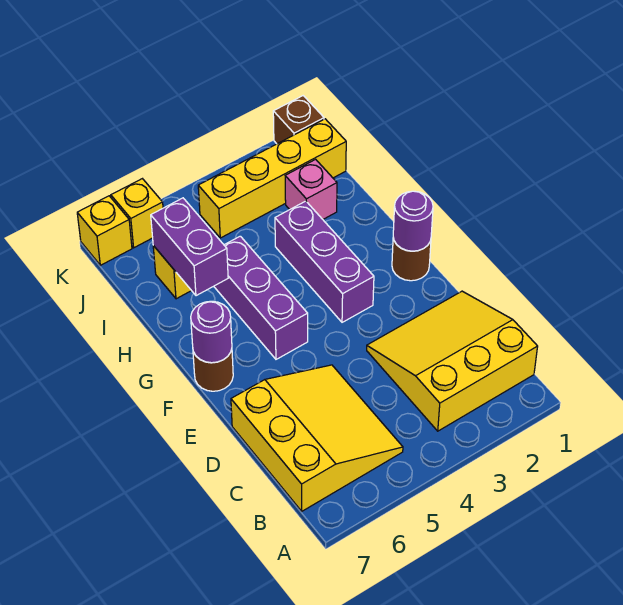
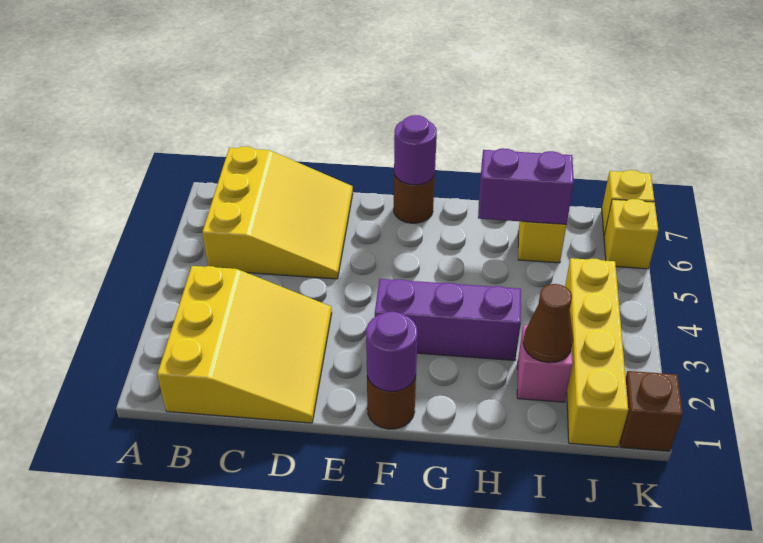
yellow 3x3 slope [231,365,403,511] -> yellow 3x3 slope turned to [202,146,353,279]
purple 1x3 brick [214,236,308,359] -> none
none -> brown 1x1 cone [523,284,573,363]

